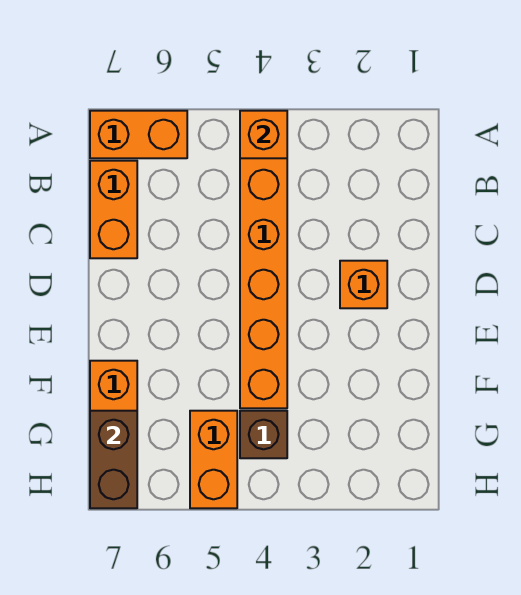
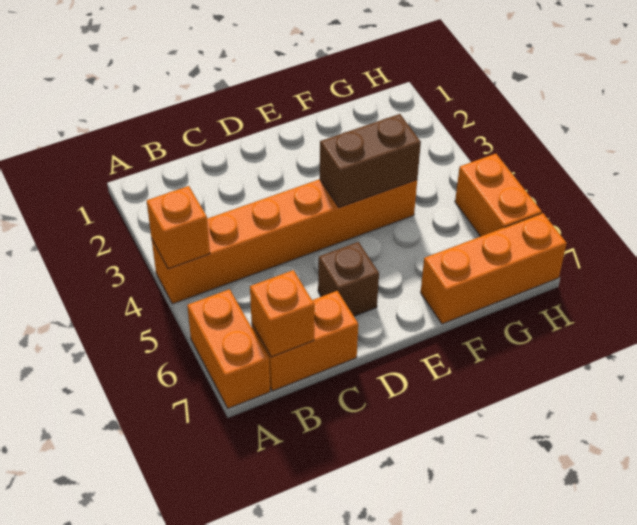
orange 1x1 brick [340,261,387,308] -> orange 1x1 brick moved to [250,270,314,357]
brown 1x1 brick [240,411,287,458] -> brown 1x1 brick moved to [318,242,379,316]
orange 1x2 brick [190,411,237,508] -> orange 1x2 brick turned to [455,154,542,237]
brown 1x2 brick [90,411,137,508] -> brown 1x2 brick moved to [320,114,421,208]

